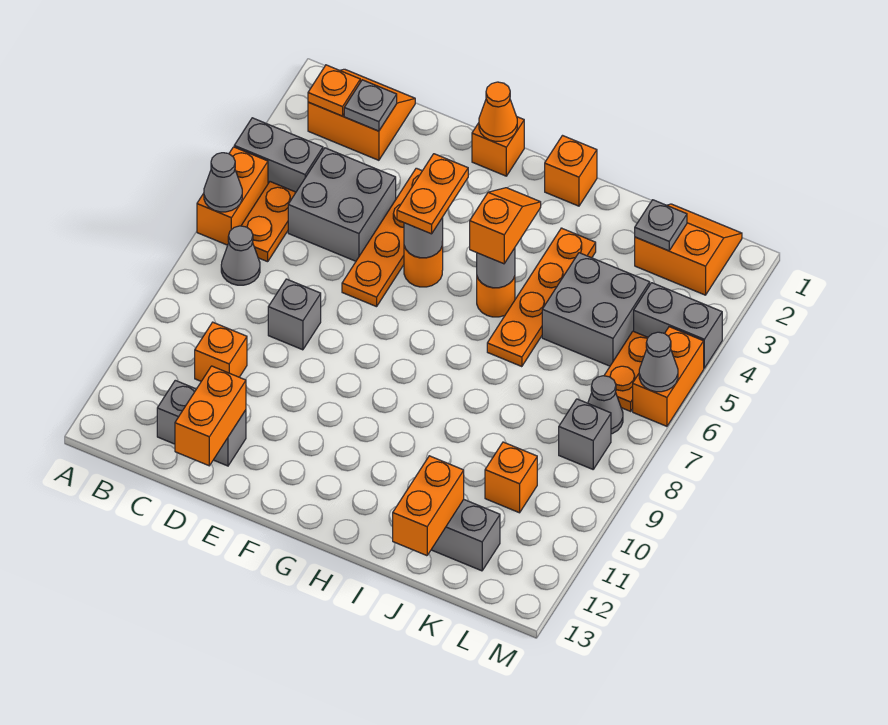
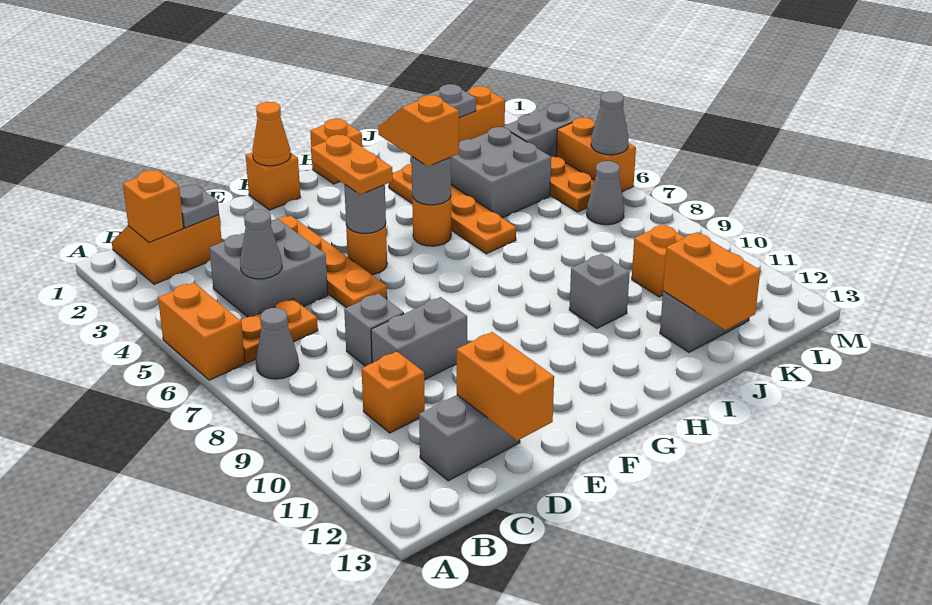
grey 1x2 brick [234,118,323,192] -> grey 1x2 brick moved to [371,297,467,380]
grey 1x1 cone [204,153,242,212] -> grey 1x1 cone moved to [240,209,282,279]
orange 1x1 plate [308,65,360,116] -> orange 1x1 brick [123,170,184,243]
orange 1x2 plate [241,182,296,262] -> orange 1x2 plate turned to [240,299,318,363]
grey 1x1 brick [559,399,611,469] -> grey 1x1 brick moved to [569,254,630,328]

